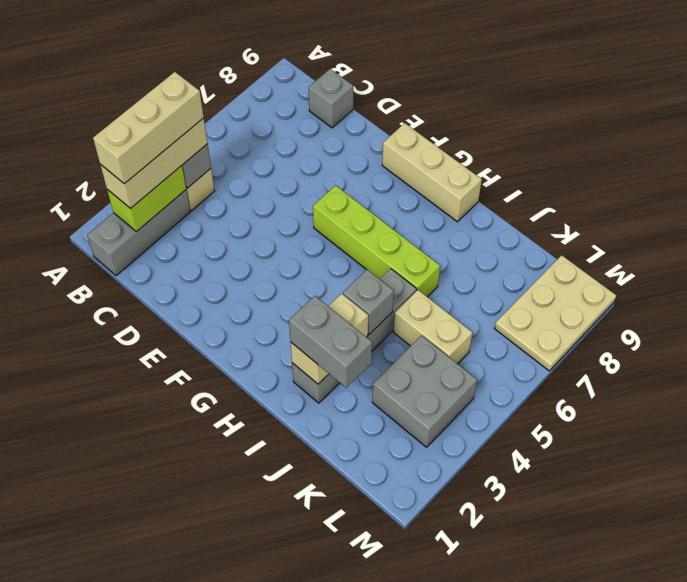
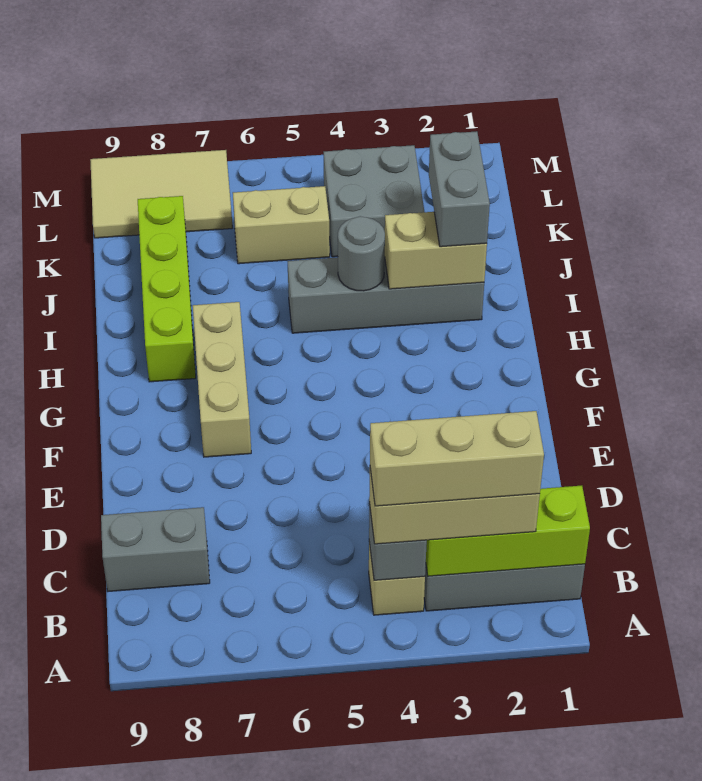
lime 1x2 brick [107,166,186,232] -> lime 1x3 brick [426,486,590,576]
grey 1x1 brick [309,69,353,128] -> grey 1x2 brick [101,507,210,591]
lime 1x4 brick [313,185,440,297] -> lime 1x4 brick moved to [138,196,196,382]
tan 1x3 brick [382,123,482,222] -> tan 1x3 brick moved to [193,302,251,457]
grey 1x1 brick [343,270,394,334] -> grey 1x1 round brick [338,216,385,291]
tan 1x2 brick [394,290,472,364] -> tan 1x2 brick turned to [233,186,330,264]
tan 2x3 plate [495,255,616,371] -> tan 2x3 tile [90,150,232,238]

